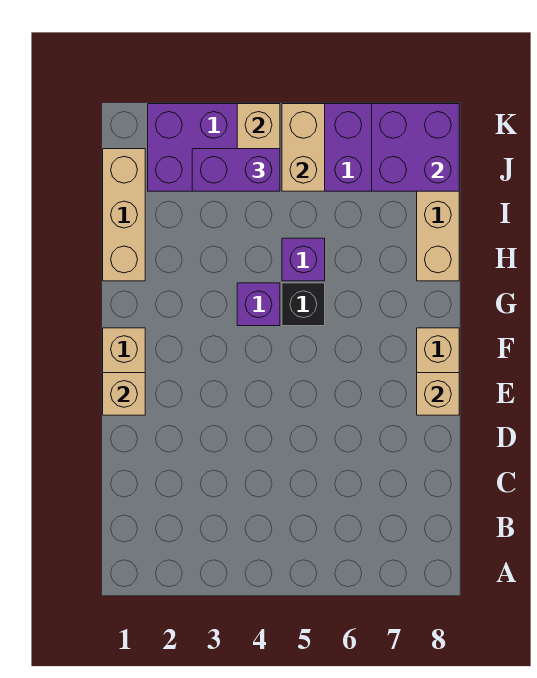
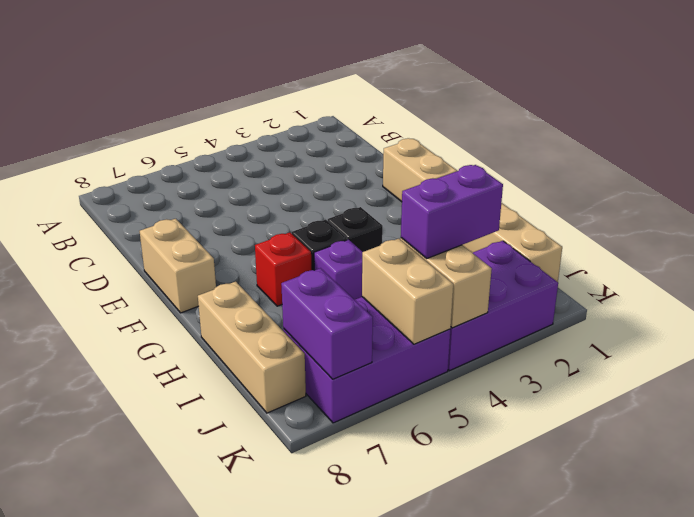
tan 1x1 brick [103,373,145,415] -> none
tan 1x1 brick [417,373,459,415] -> none
purple 1x1 brick [237,283,280,326] -> black 1x1 brick [328,207,383,252]
none -> red 1x1 brick [255,233,311,306]
purple 2x2 brick [372,104,459,191] -> purple 1x2 brick [281,268,373,379]

